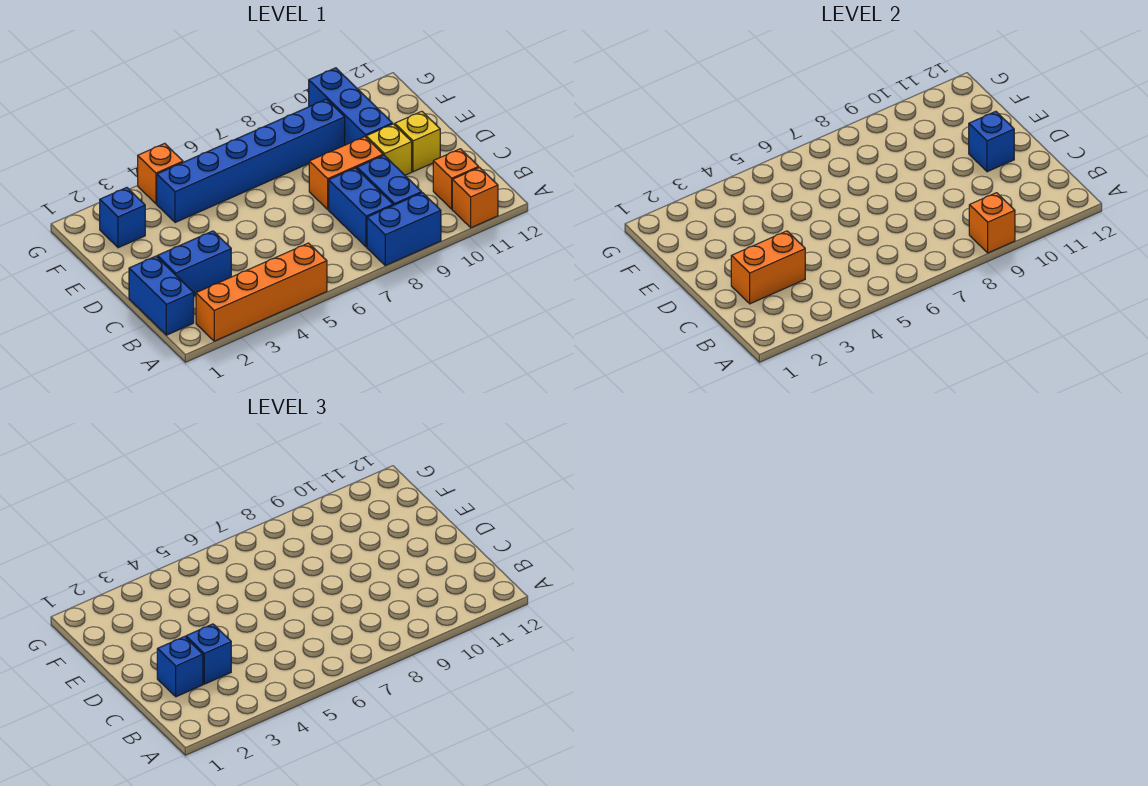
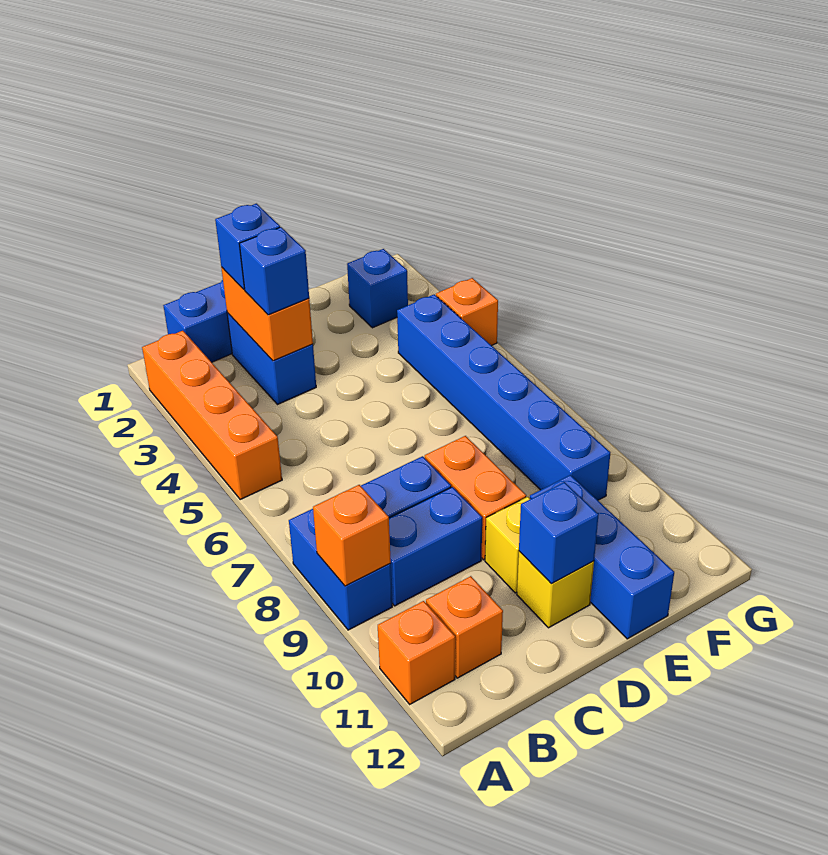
blue 1x3 brick [309,68,393,145] -> blue 1x3 brick turned to [530,475,674,639]

